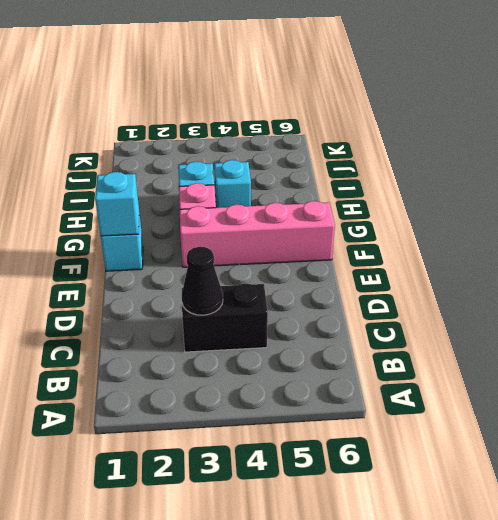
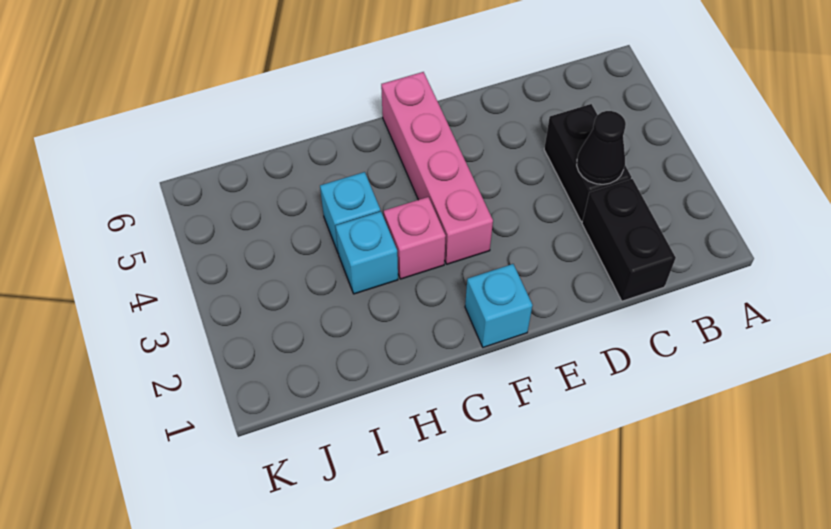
none -> black 1x2 brick [582,179,676,301]
cyan 1x1 brick [95,172,139,236] -> none

